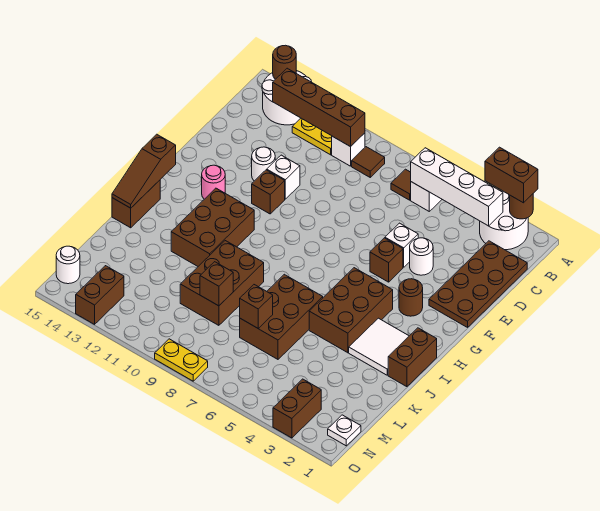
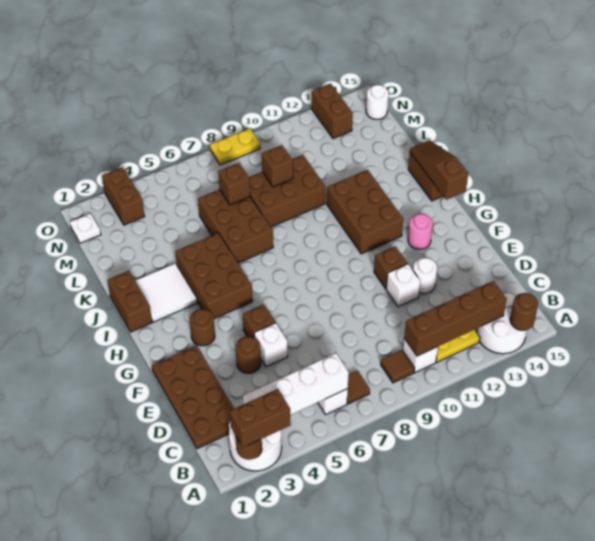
white 1x1 round brick [410,238,433,275] -> brown 1x1 round brick [236,337,261,373]
brown 2x3 brick [180,241,264,325] -> brown 2x3 brick turned to [249,155,325,227]

